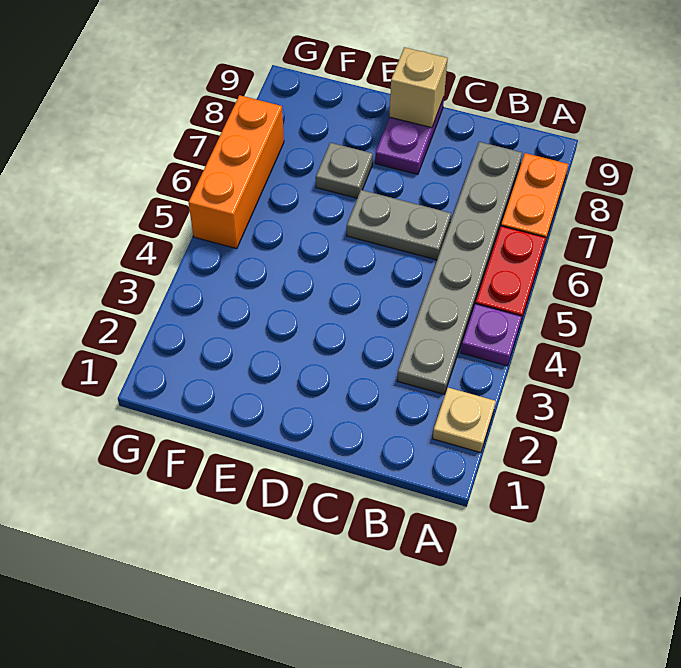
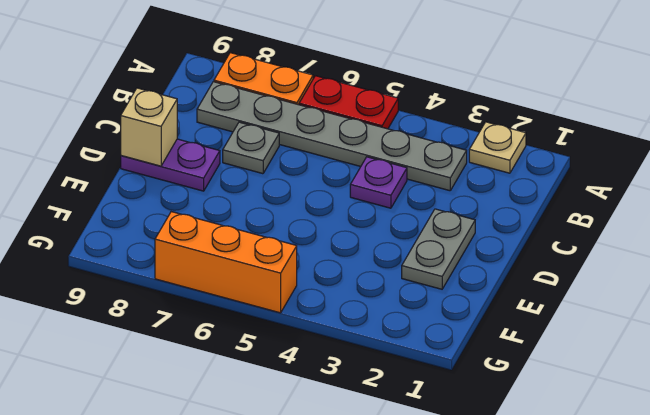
purple 1x1 plate [461,304,522,366] -> purple 1x1 plate moved to [350,157,407,208]
grey 1x2 plate [347,190,451,260] -> grey 1x2 plate moved to [402,209,475,289]
grey 1x1 plate [316,143,373,198] -> grey 1x1 plate moved to [223,122,279,174]

